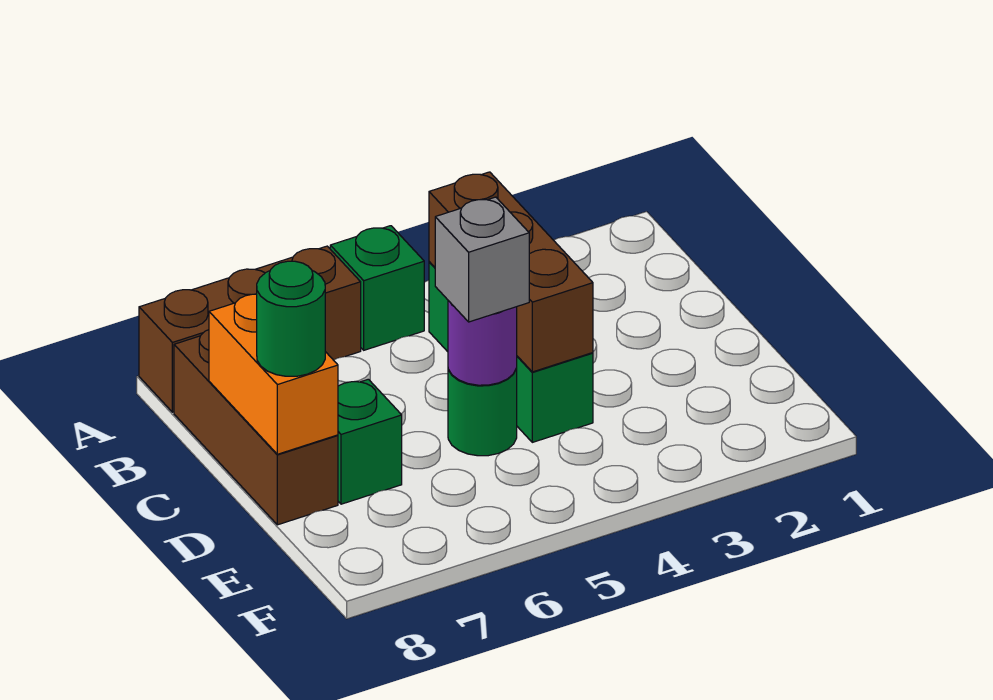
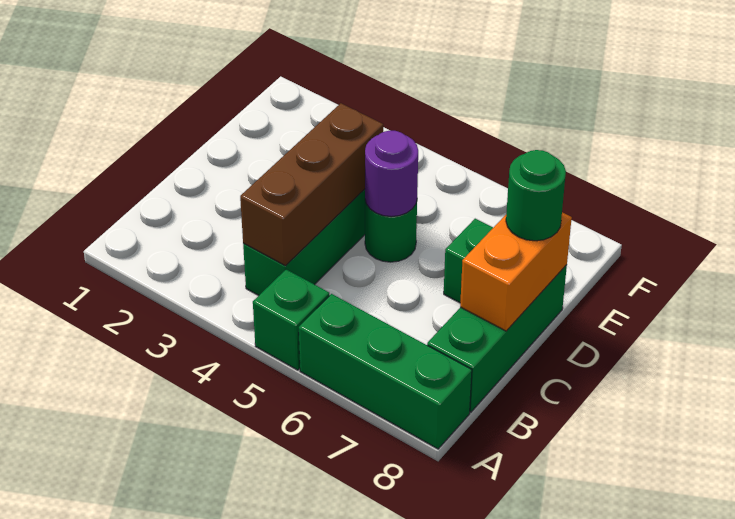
brown 1x3 brick [139,246,361,412] -> green 1x3 brick [299,294,472,449]
brown 1x3 brick [174,330,338,525] -> green 1x3 brick [427,265,567,412]
grey 1x1 brick [435,197,529,322] -> none

